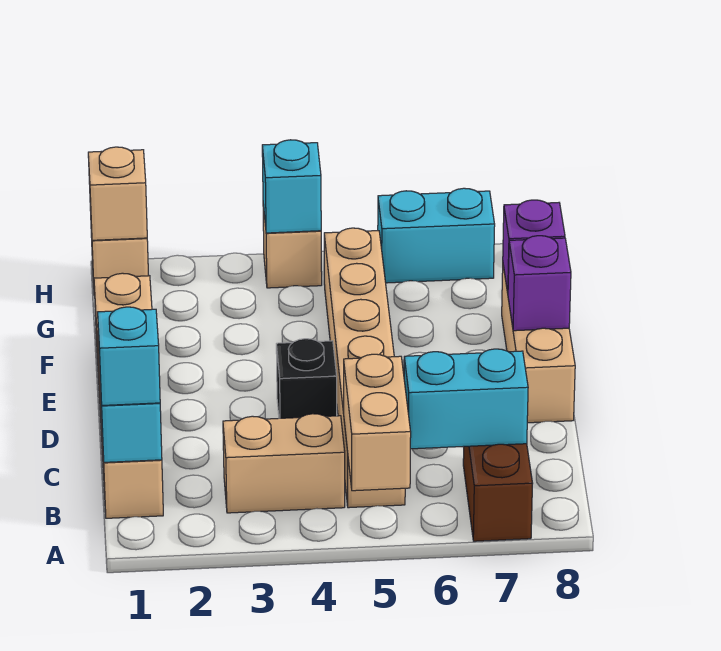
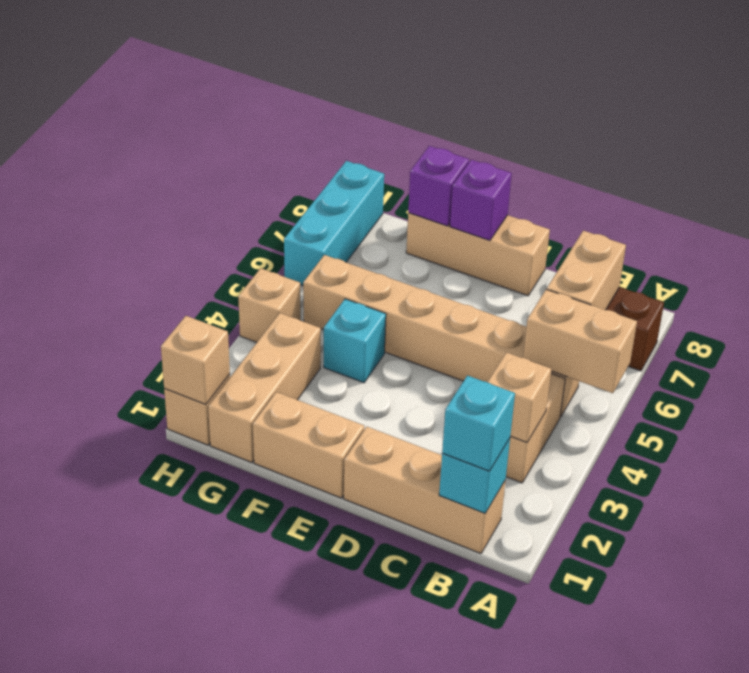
none -> tan 1x1 brick [488,352,552,443]
cyan 1x2 brick [404,349,528,449] -> tan 1x2 brick [547,231,626,310]
black 1x1 brick [276,339,337,418] -> none
none -> tan 1x3 brick [208,313,321,463]
cyan 1x1 brick [262,140,321,233] -> cyan 1x1 brick moved to [324,299,386,383]
cyan 1x2 brick [378,188,495,283] -> cyan 1x3 brick [284,161,384,286]

